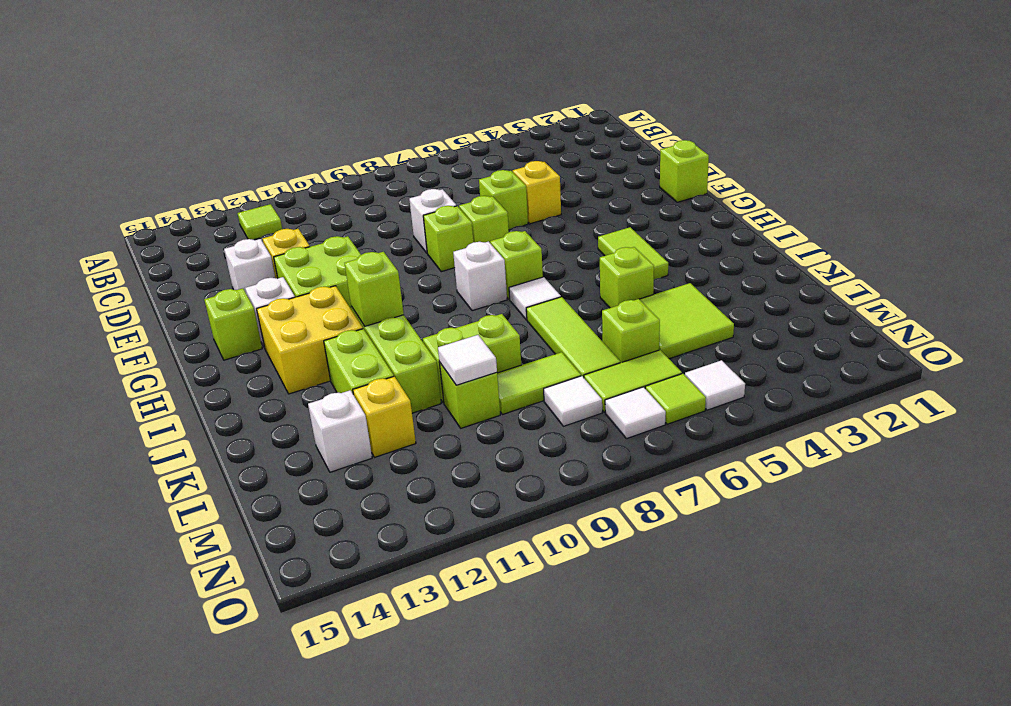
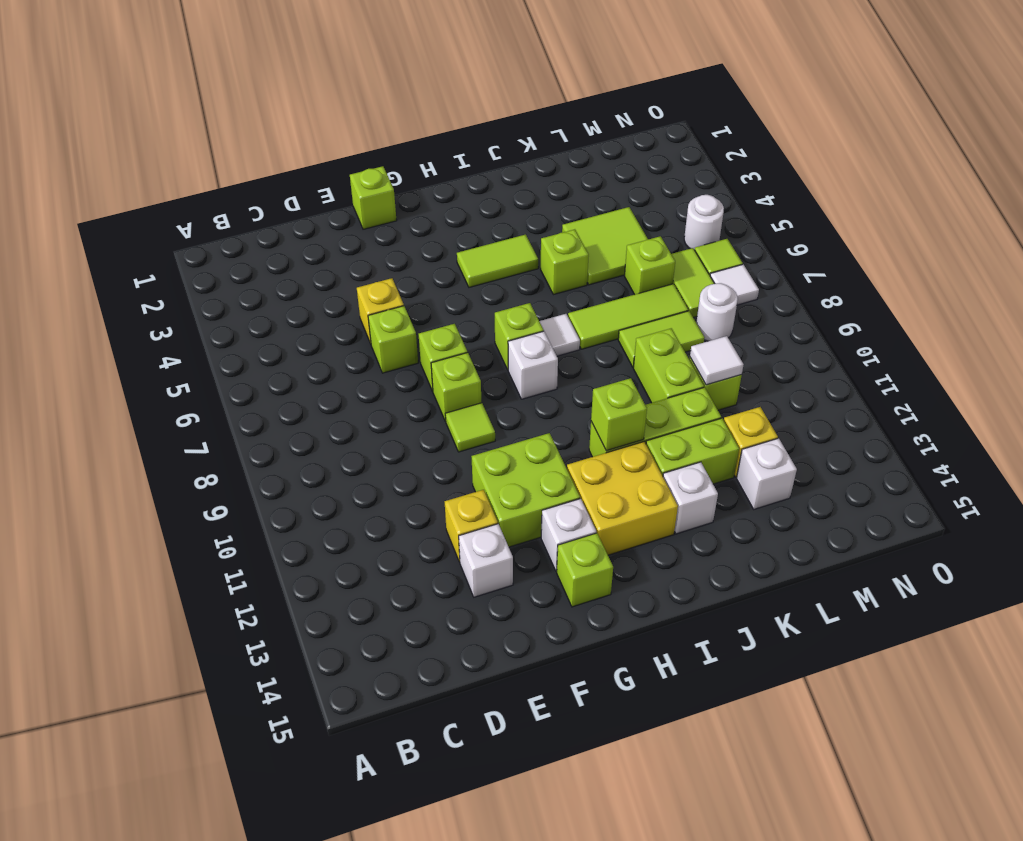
lime 1x1 tile [238,204,282,240] -> lime 1x1 tile moved to [445,403,495,452]
white 1x1 brick [409,189,457,253] -> white 1x1 brick moved to [663,462,718,534]
lime 1x2 tile [497,352,581,415] -> lime 1x2 tile turned to [618,311,705,367]
white 1x1 tile [544,376,602,426] -> white 1x1 round brick [696,283,738,341]
white 1x1 tile [685,360,745,410] -> white 1x1 round brick [684,195,724,250]

